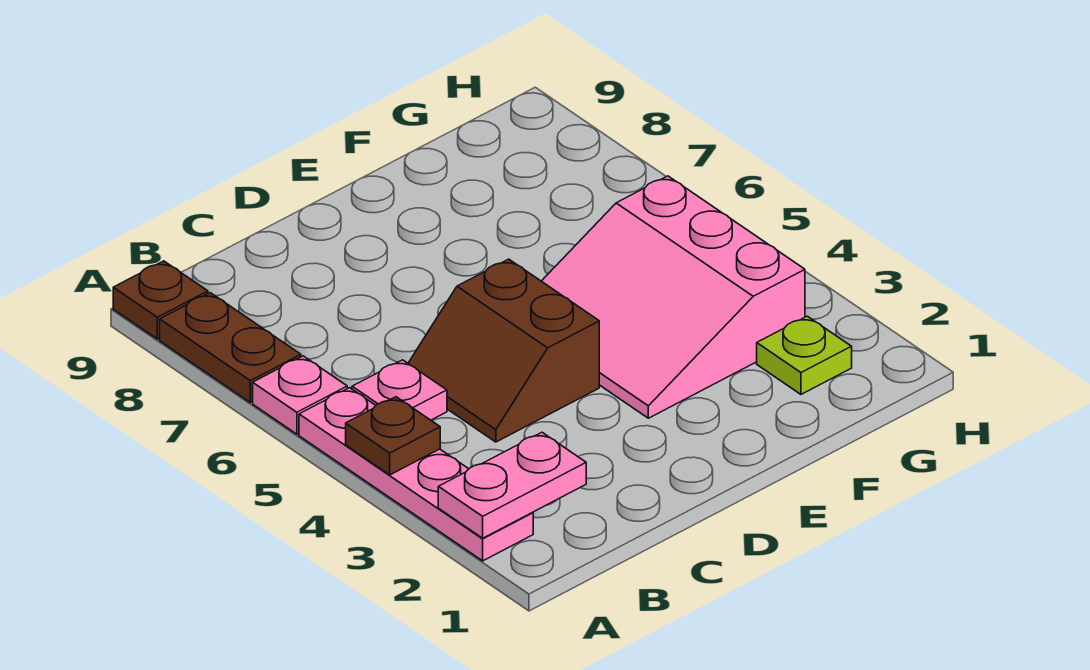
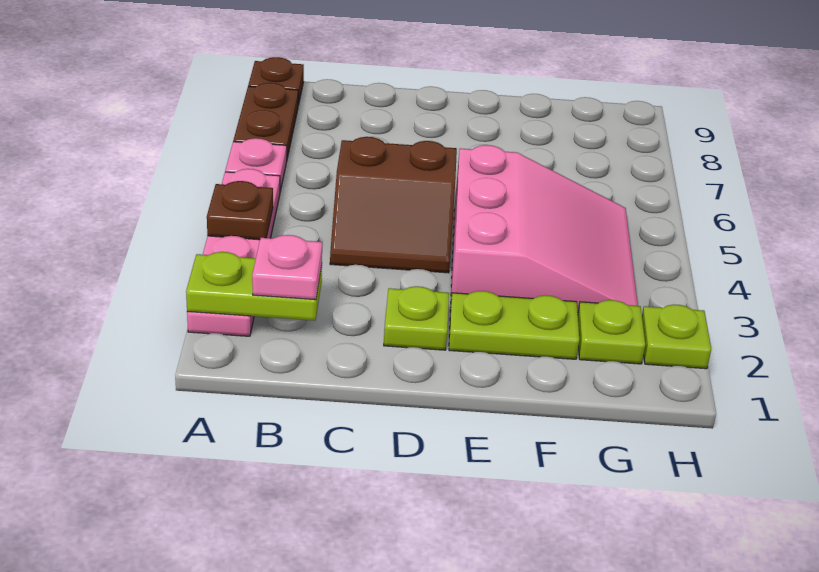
pink 1x2 plate [438,432,586,538] -> lime 1x2 plate [186,252,322,321]
pink 1x1 plate [352,360,447,420] -> pink 1x1 plate moved to [252,235,322,300]
brown 2x2 slope [408,259,599,442] -> brown 2x2 slope turned to [330,137,457,273]
none -> lime 1x1 plate [384,286,449,350]
none -> lime 1x2 plate [449,291,579,359]
pink 3x3 slope [542,176,805,418] -> pink 3x3 slope turned to [451,145,638,313]
none -> lime 1x1 plate [642,304,711,369]

